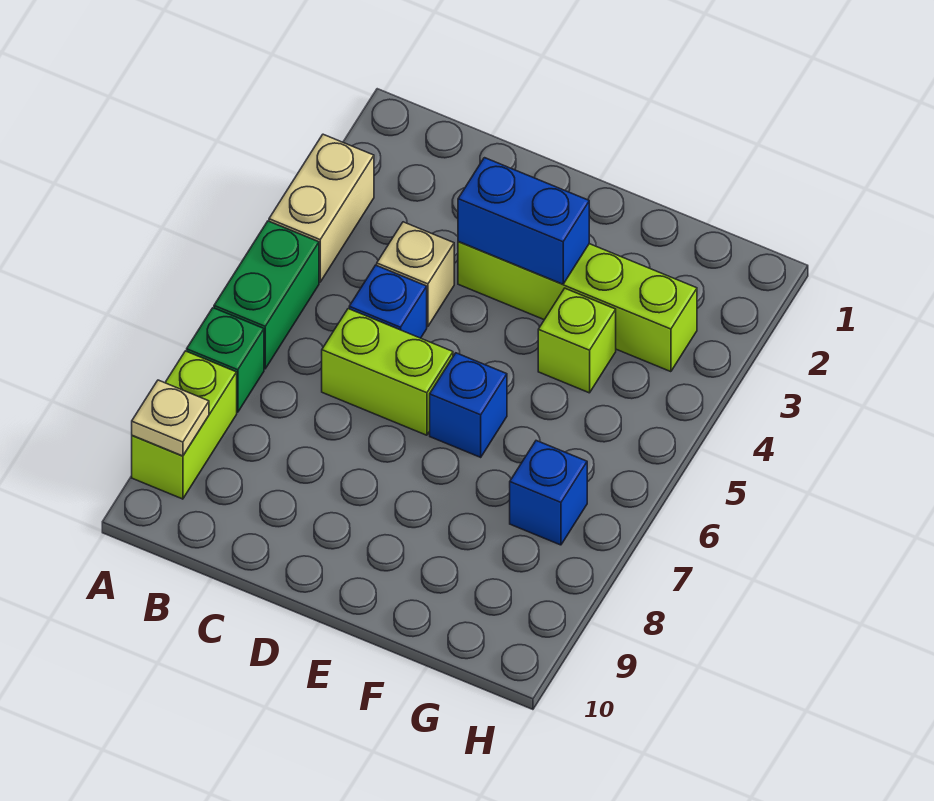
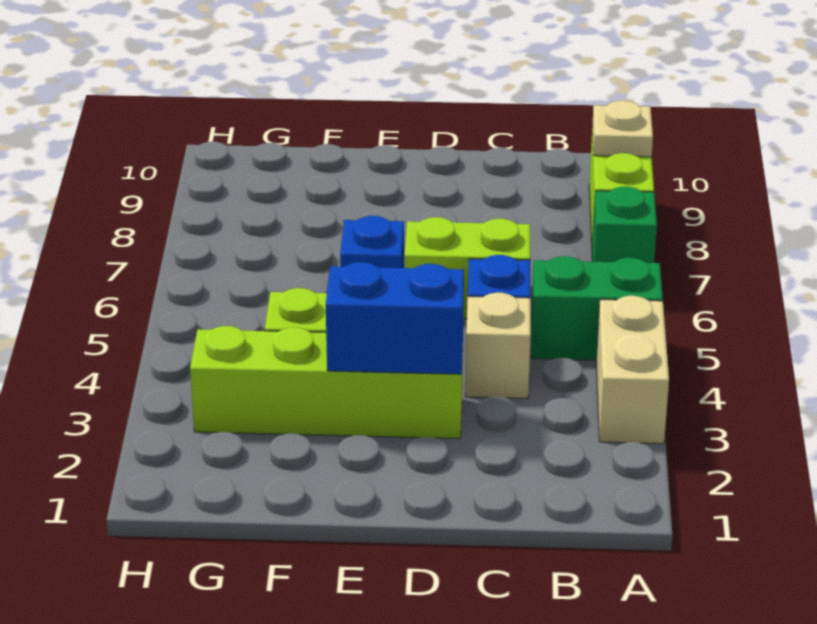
green 1x2 brick [214,221,319,369] -> green 1x2 brick turned to [531,256,663,360]
blue 1x1 brick [510,441,587,545] -> none

